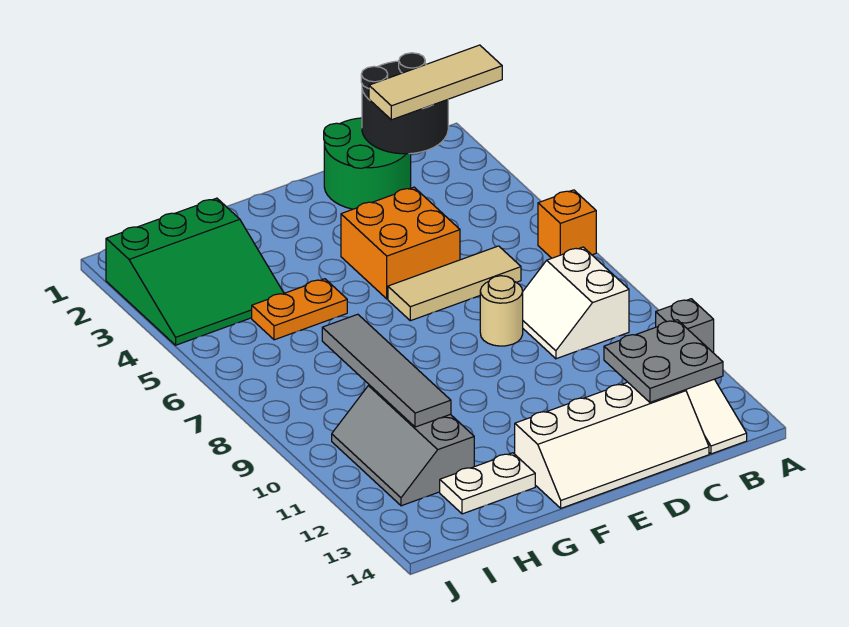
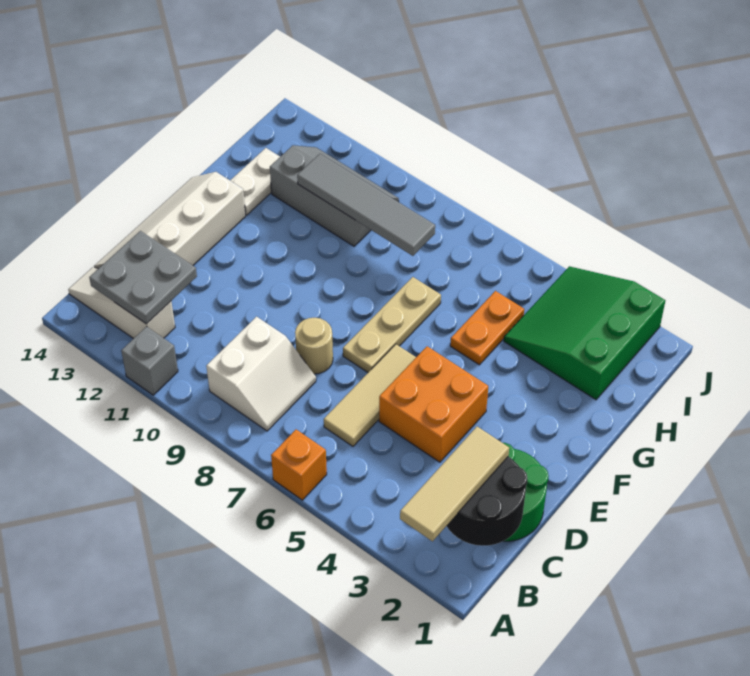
white 2x2 slope [523,247,629,359] -> white 2x2 slope turned to [206,317,316,431]
none -> tan 1x3 plate [343,277,441,372]

